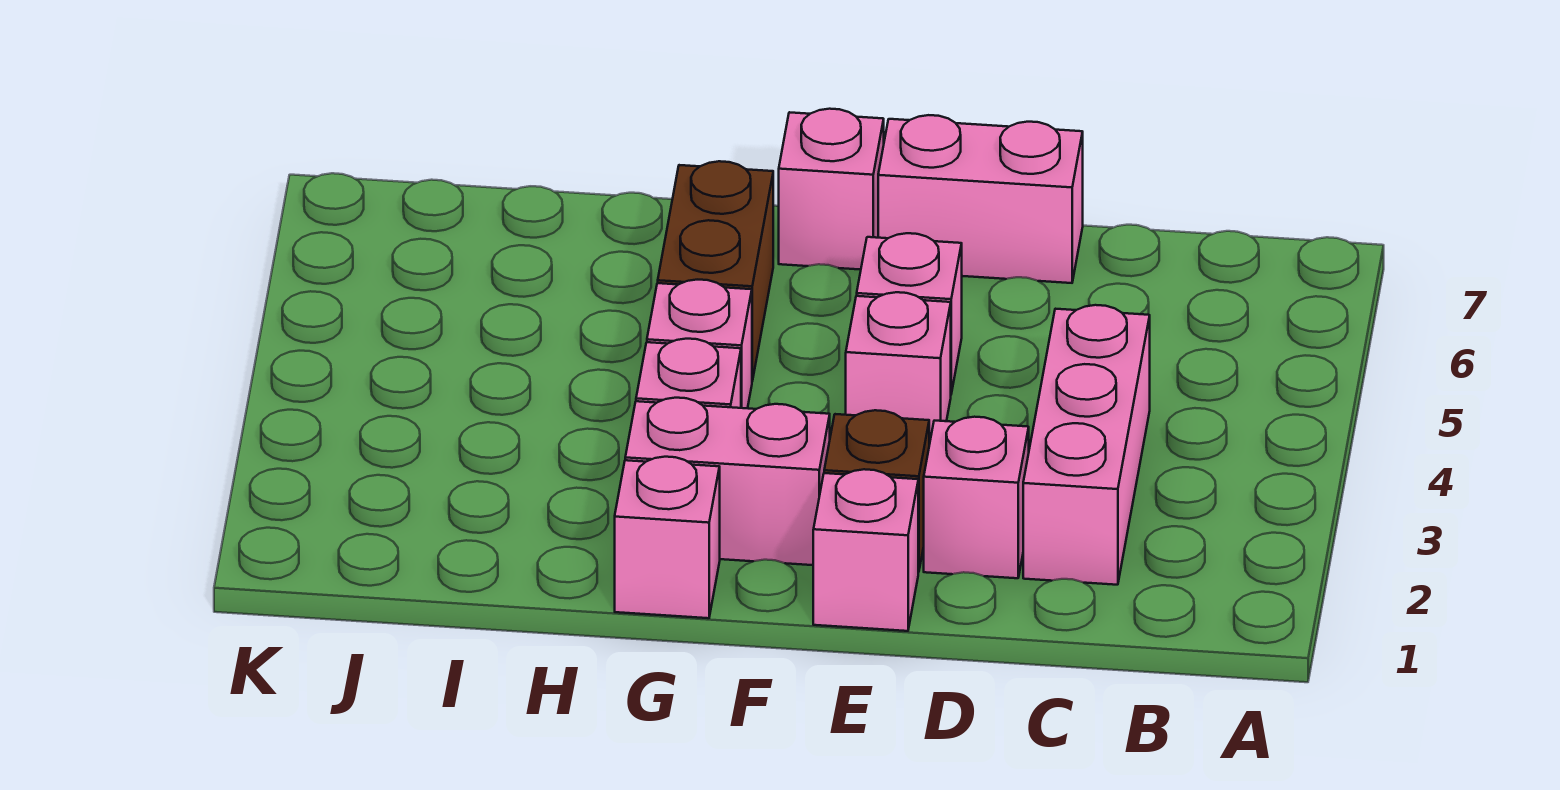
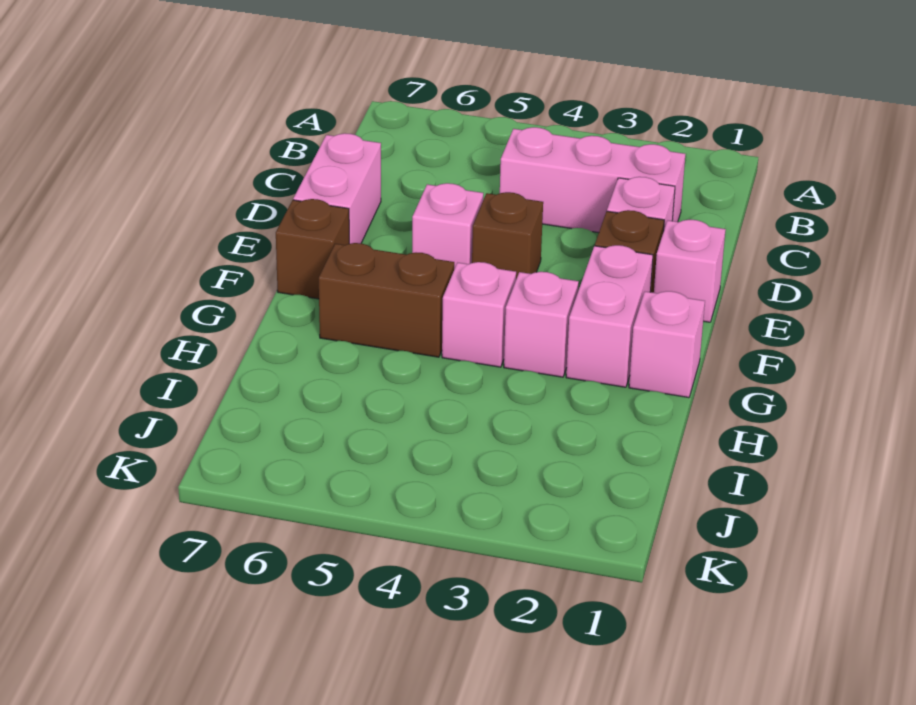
pink 1x1 brick [846,292,951,445] -> brown 1x1 brick [472,192,543,279]
pink 1x1 brick [779,109,884,270] -> brown 1x1 brick [276,199,349,299]

